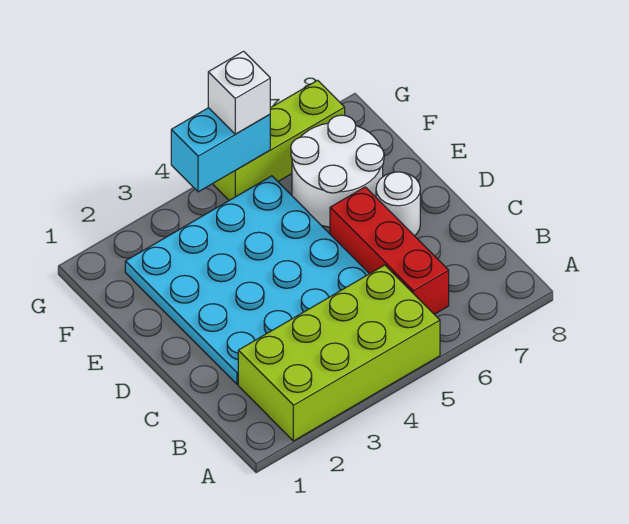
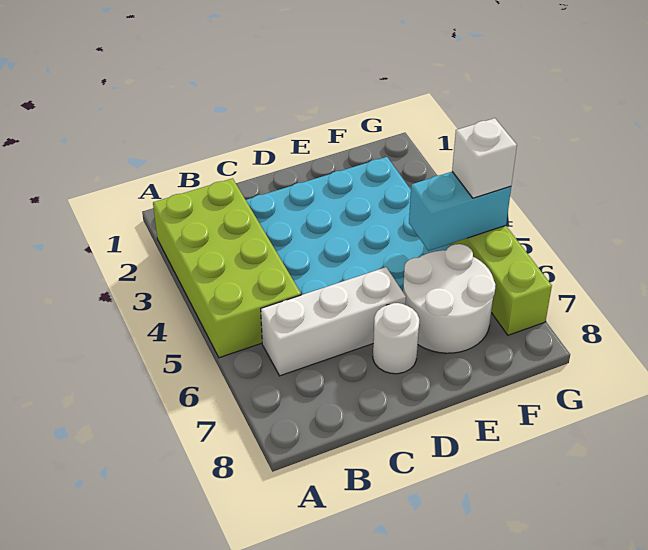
red 1x3 brick [330,187,449,314] -> white 1x3 brick [261,267,406,376]
cyan 1x2 brick [171,108,270,192] -> cyan 1x2 brick turned to [409,172,511,251]

